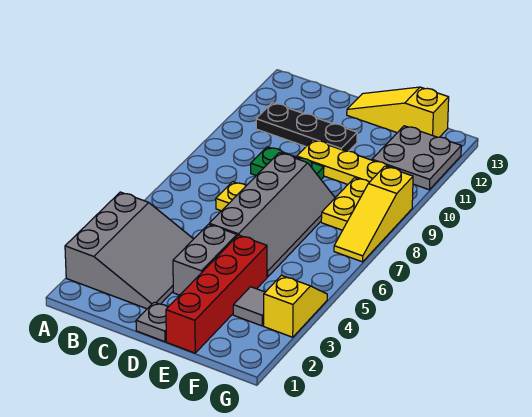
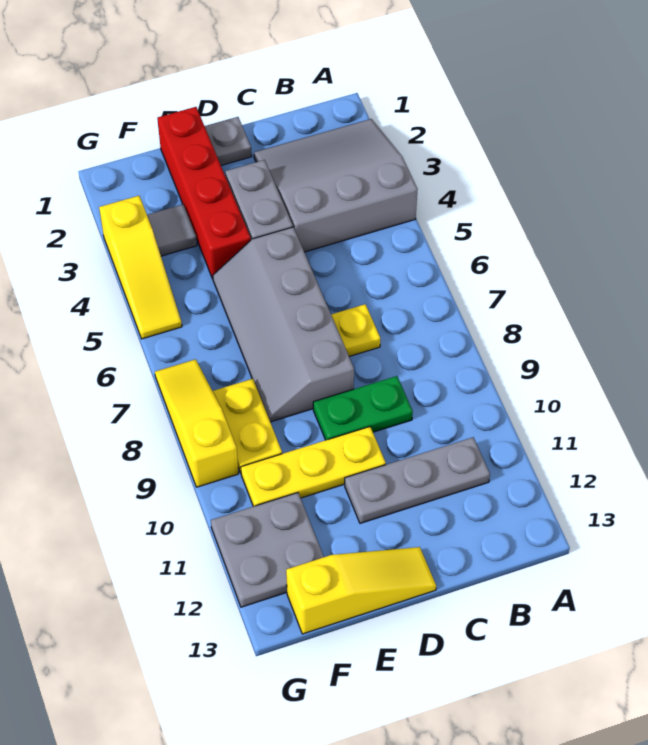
grey 3x3 slope [65,192,193,309] -> grey 3x3 slope turned to [254,119,418,252]
black 1x3 plate [256,103,357,151] -> grey 1x3 plate [345,437,490,523]
yellow 1x2 slope [264,275,327,337] -> yellow 1x3 slope [99,196,182,339]

